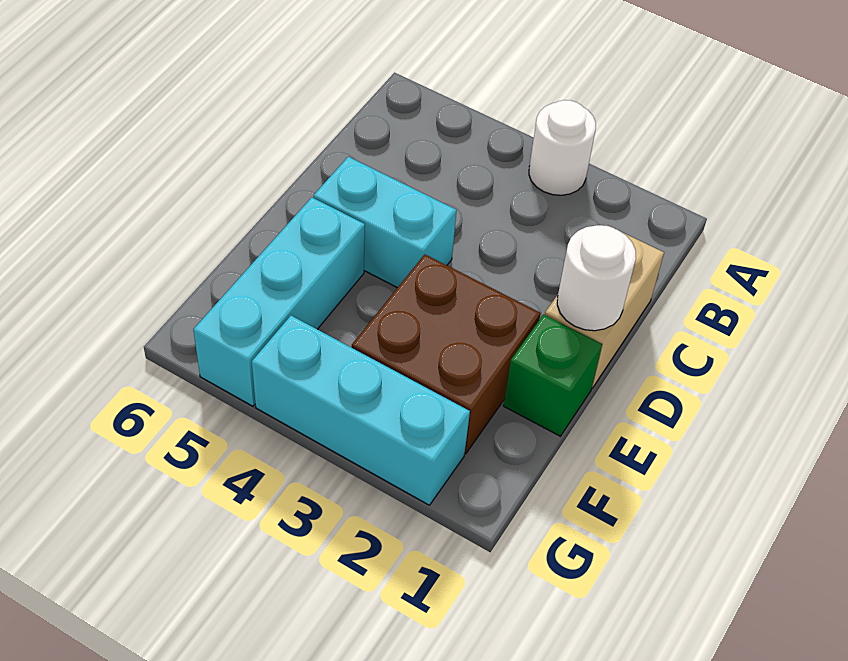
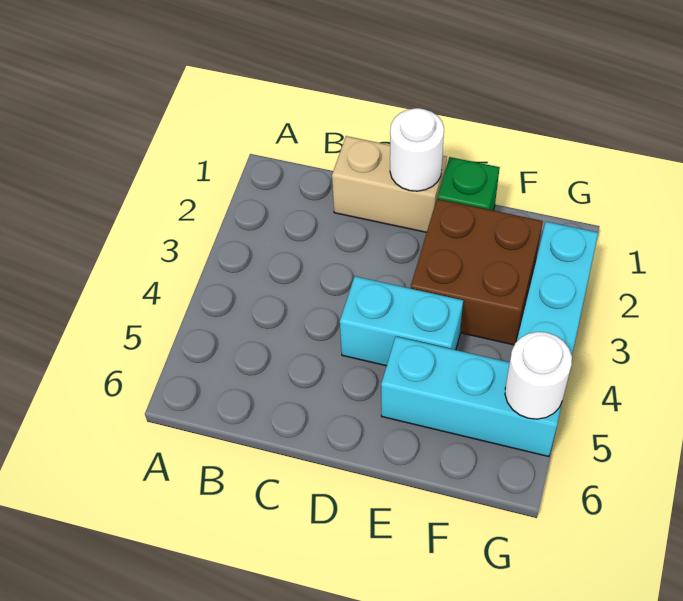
white 1x1 round brick [529,100,596,195] -> white 1x1 round brick moved to [505,332,572,419]
cyan 1x2 brick [314,157,457,288] -> cyan 1x2 brick turned to [340,276,463,366]

